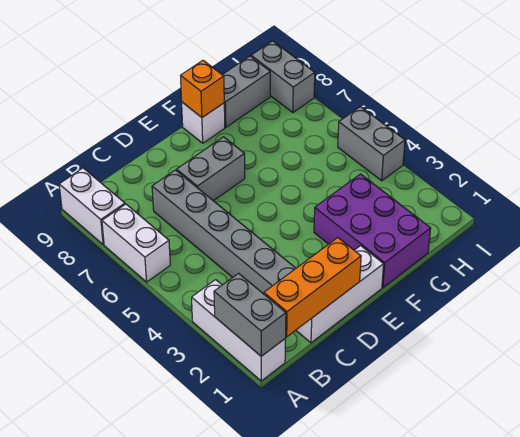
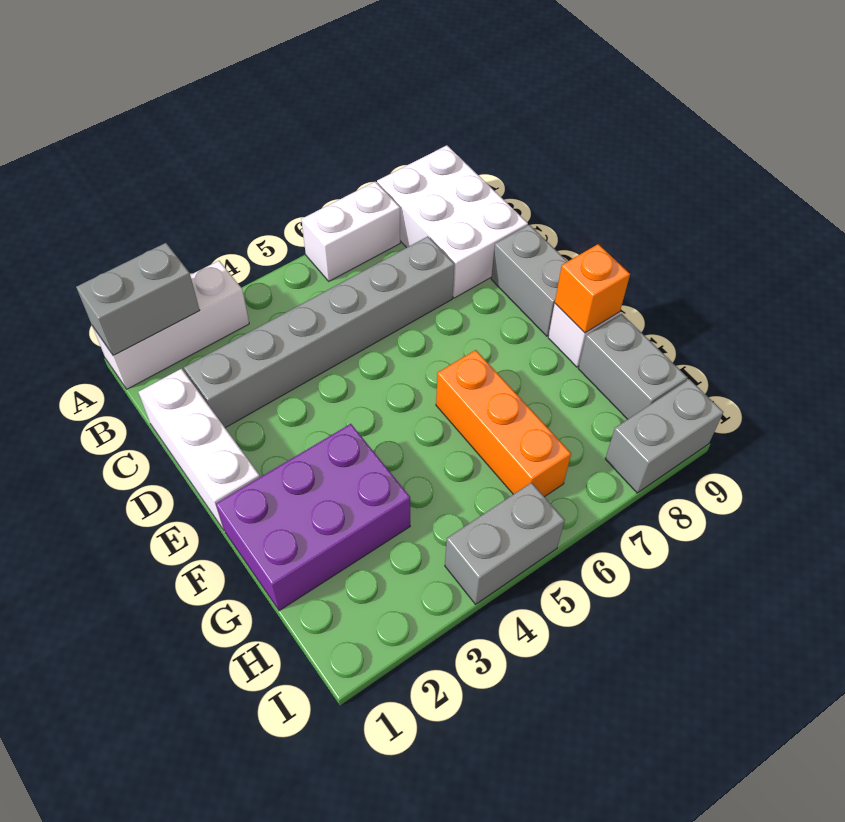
white 1x2 brick [59,168,125,245] -> white 2x3 brick [377,145,528,298]
orange 1x3 brick [264,238,361,337] -> orange 1x3 brick moved to [436,350,571,497]
grey 1x2 brick [177,137,245,201] -> grey 1x2 brick moved to [491,225,568,336]

